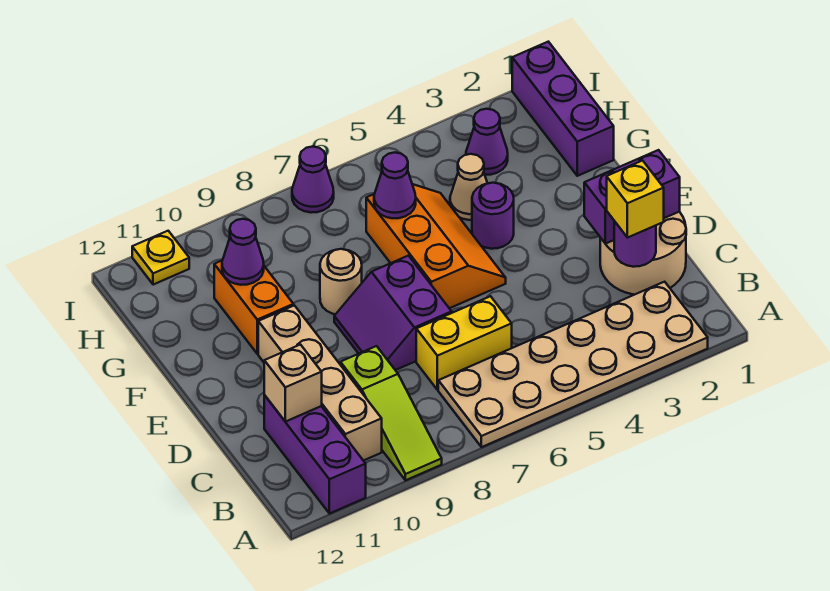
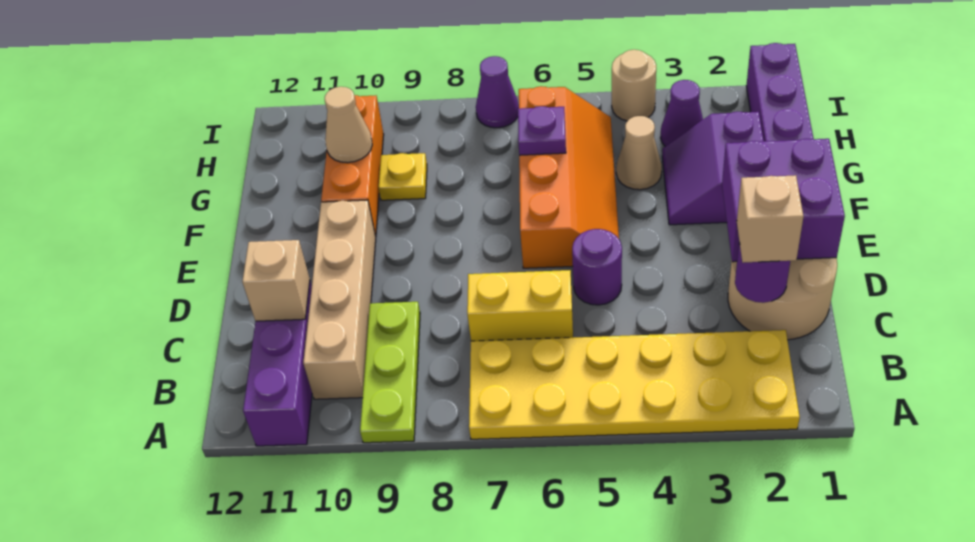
tan 2x6 plate [438,282,708,447] -> yellow 2x6 plate [469,330,800,439]
lime 1x3 slope [340,346,442,480] -> lime 1x3 plate [360,302,420,443]
yellow 1x1 brick [607,161,664,238] -> tan 1x1 brick [737,175,804,263]
purple 1x2 brick [584,150,680,244] -> purple 2x2 brick [722,139,845,262]
purple 2x2 slope [334,256,452,370] -> purple 2x2 slope moved to [662,111,764,225]
orange 2x3 slope [366,184,506,308] -> orange 2x4 slope [519,86,619,268]
purple 1x1 round brick [472,183,514,249] -> purple 1x1 round brick moved to [572,229,622,305]
tan 1x1 round brick [320,249,362,314] -> tan 1x1 round brick moved to [612,50,656,121]
orange 1x2 brick [214,261,293,354] -> orange 1x3 brick [321,95,384,237]
purple 1x1 cone [374,152,416,218] -> purple 1x1 plate [518,106,566,155]
purple 1x1 cone [222,219,264,285] -> tan 1x1 cone [325,87,372,163]
yellow 1x1 plate [132,231,189,285] -> yellow 1x1 plate moved to [379,153,427,200]

